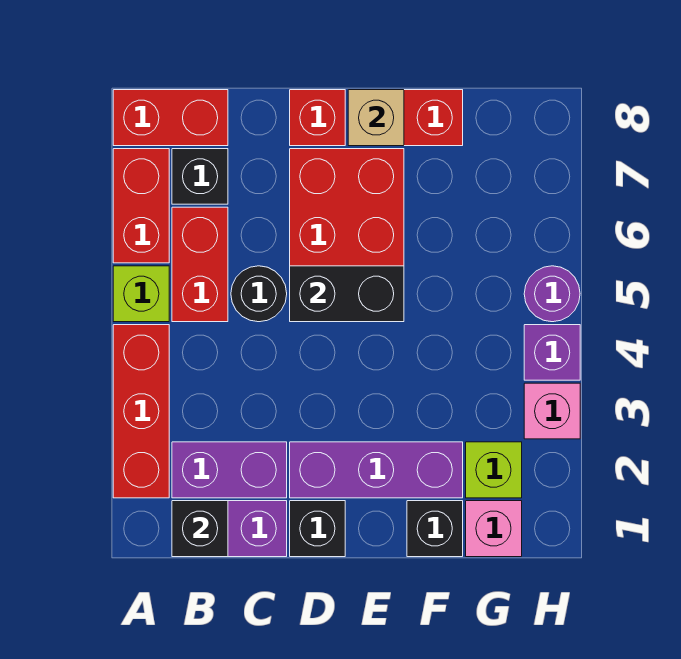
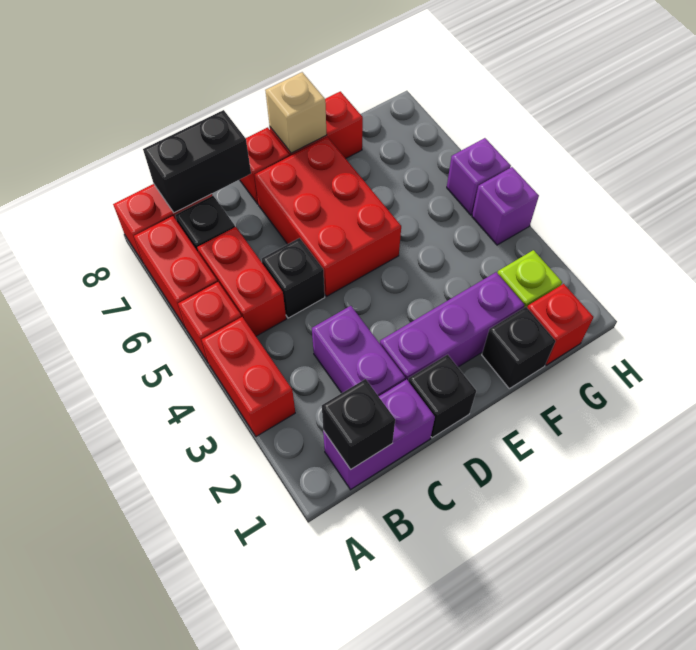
red 1x3 brick [113,325,169,498] -> red 1x2 brick [202,317,295,437]
lime 1x1 brick [113,266,169,322] -> red 1x1 brick [178,282,241,363]
purple 1x2 brick [172,442,287,498] -> purple 1x2 brick turned to [312,306,405,396]
black 1x1 round brick [231,266,287,322] -> black 1x1 brick [262,238,325,318]
black 1x2 brick [290,266,404,322] -> black 1x2 brick moved to [143,110,251,213]
pink 1x1 brick [466,501,522,557] -> red 1x1 brick [527,284,593,365]
pink 1x1 brick [524,383,580,439] -> none
purple 1x1 round brick [524,266,580,322] -> purple 1x1 brick [447,138,511,215]

